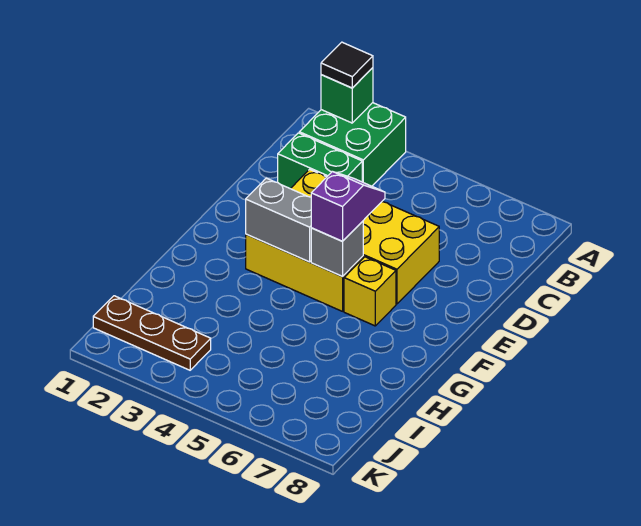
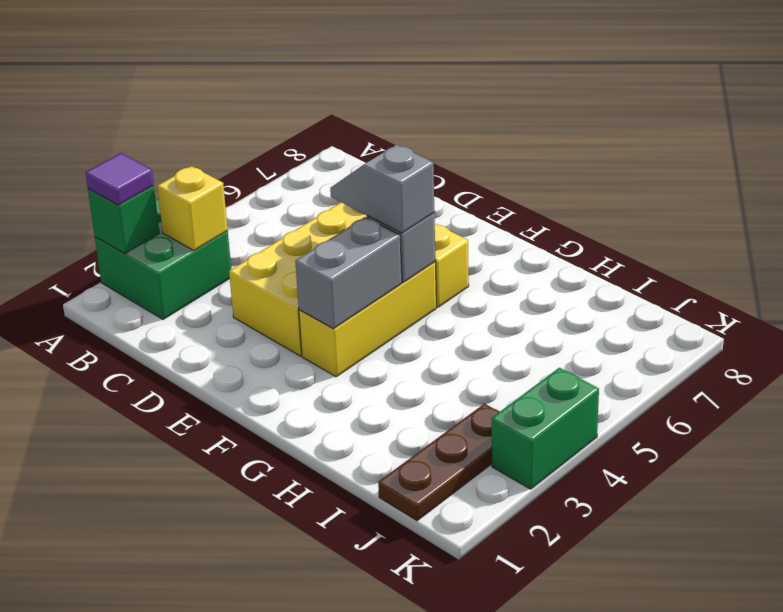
black 1x1 tile [321,42,373,88] -> purple 1x1 tile [86,153,154,205]
none -> yellow 1x1 brick [157,166,228,250]
green 1x2 brick [278,133,362,189] -> green 1x2 brick moved to [492,368,599,489]
purple 1x2 slope [311,172,385,241] -> grey 1x2 slope [330,145,434,233]

